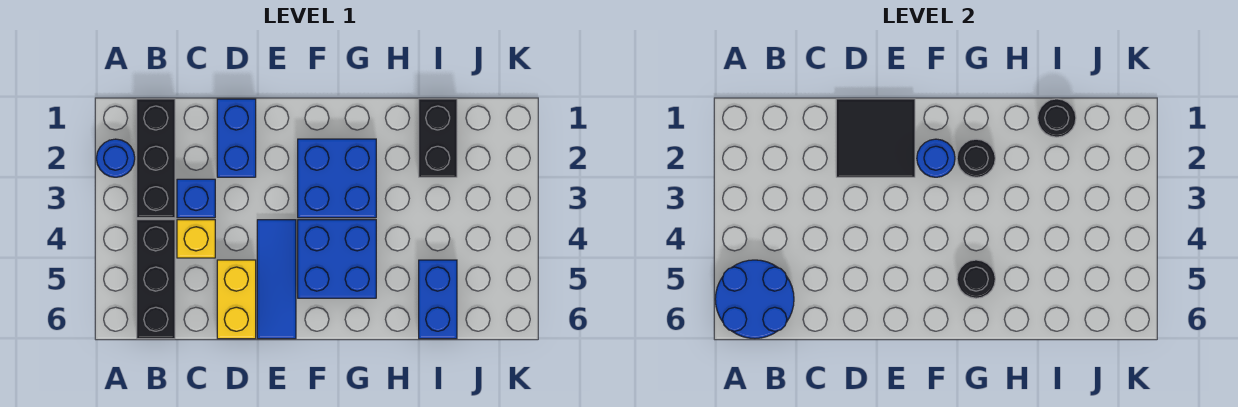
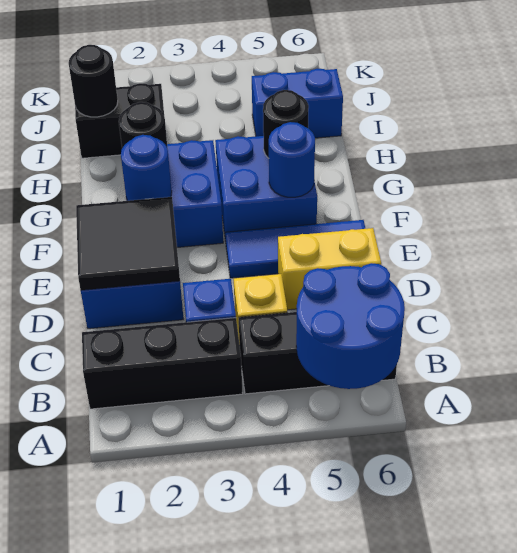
blue 1x1 round brick [96,139,135,177] -> blue 1x1 round brick moved to [269,122,315,197]

